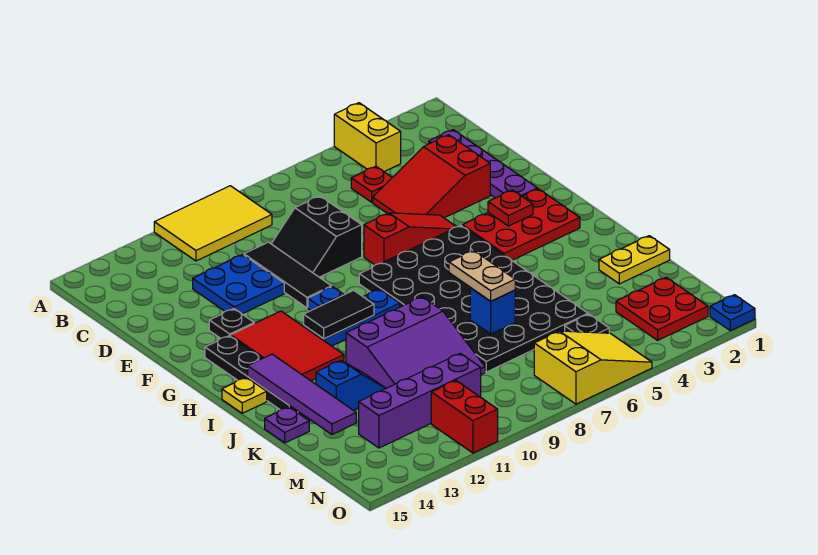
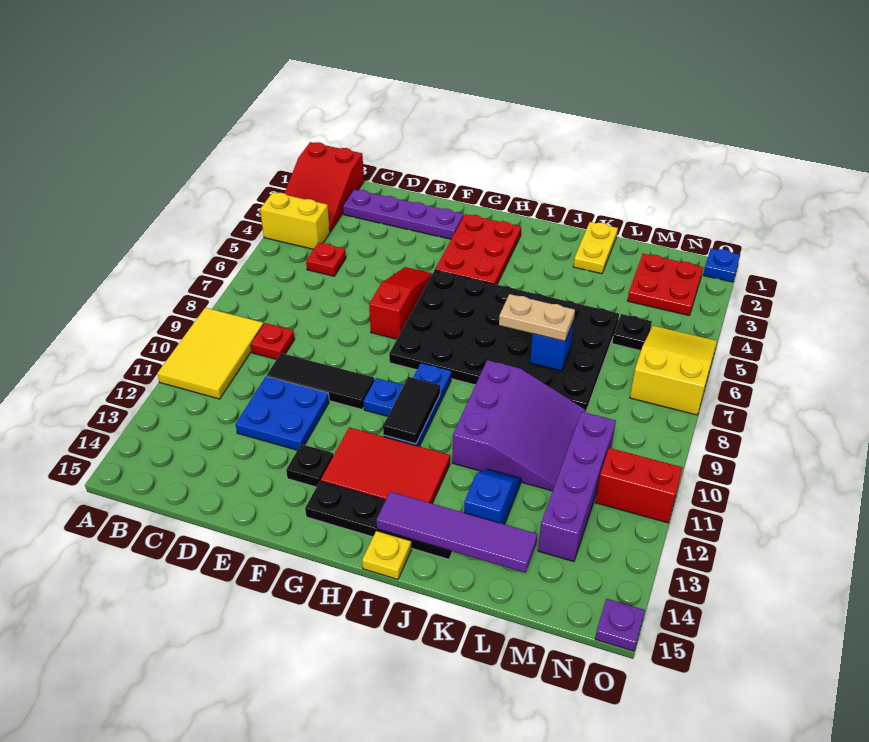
red 2x3 slope [373,135,490,218] -> red 2x3 slope moved to [285,142,364,232]
black 2x2 slope [271,196,362,277] -> none
red 1x1 plate [488,190,533,226] -> red 1x1 plate moved to [251,323,295,359]
purple 1x1 plate [265,407,309,443] -> purple 1x1 plate moved to [595,599,645,651]

